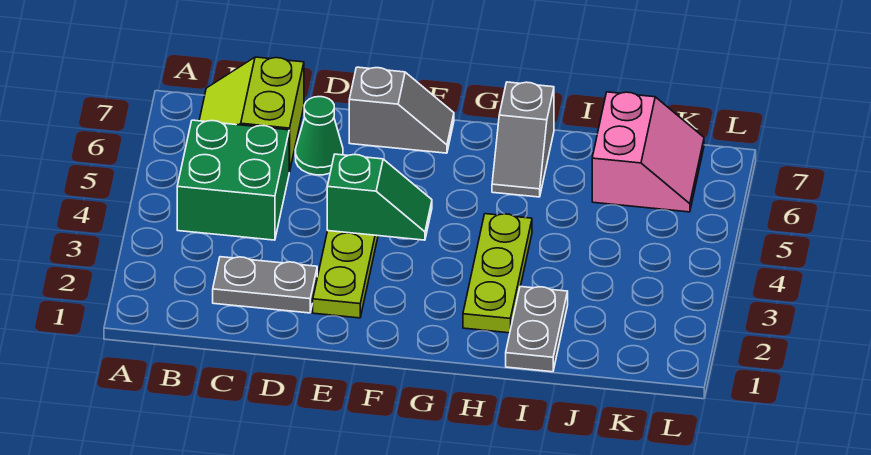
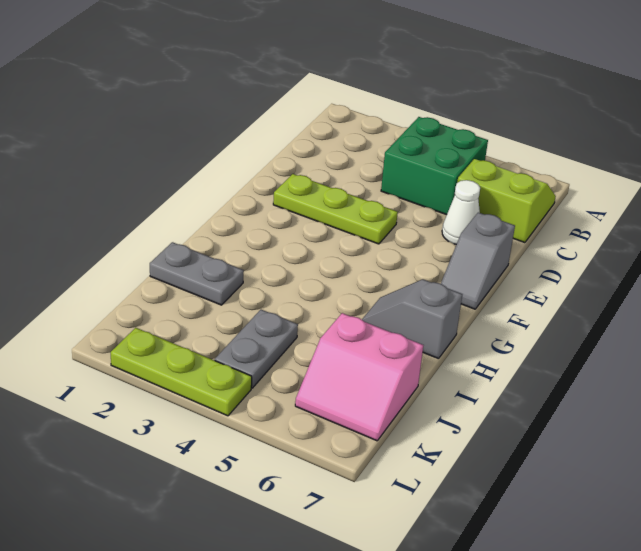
grey 1x2 plate [213,257,317,313] -> grey 1x2 plate moved to [215,310,298,388]
green 1x1 cone [295,97,343,175] -> white 1x1 cone [442,180,480,245]
green 1x2 slope [327,154,432,240] -> none
lime 1x3 plate [463,214,532,333] -> lime 1x3 plate moved to [111,328,252,416]

